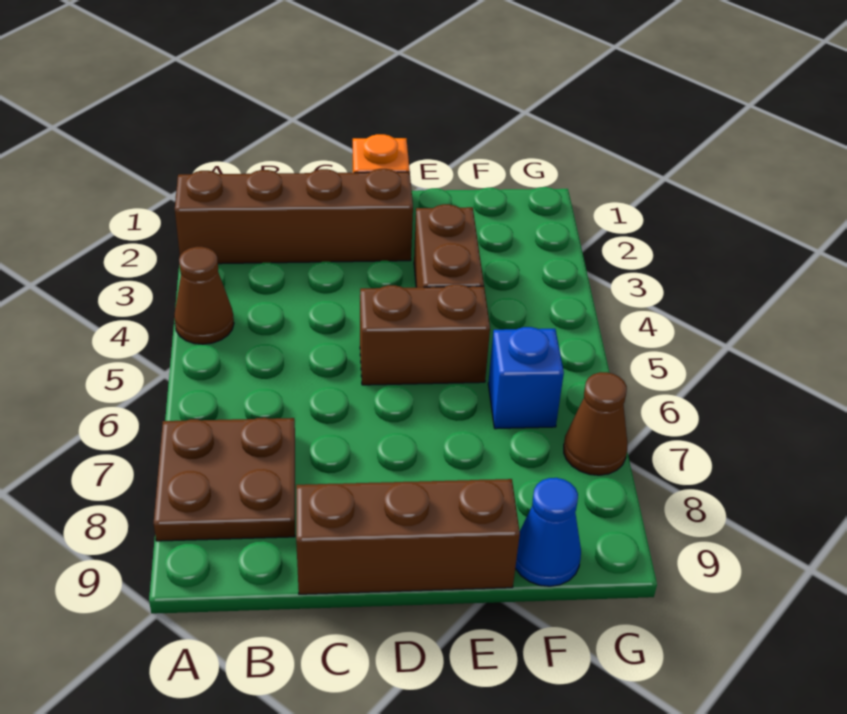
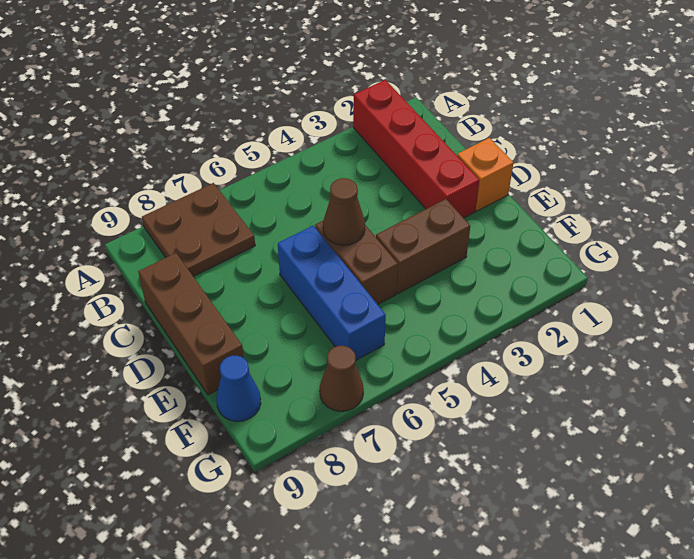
brown 1x4 brick [175,169,413,264] -> red 1x4 brick [353,80,479,218]
brown 1x1 cone [174,247,234,344] -> brown 1x1 cone moved to [323,178,365,245]
blue 1x1 brick [488,327,564,429] -> blue 1x3 brick [278,226,386,360]

